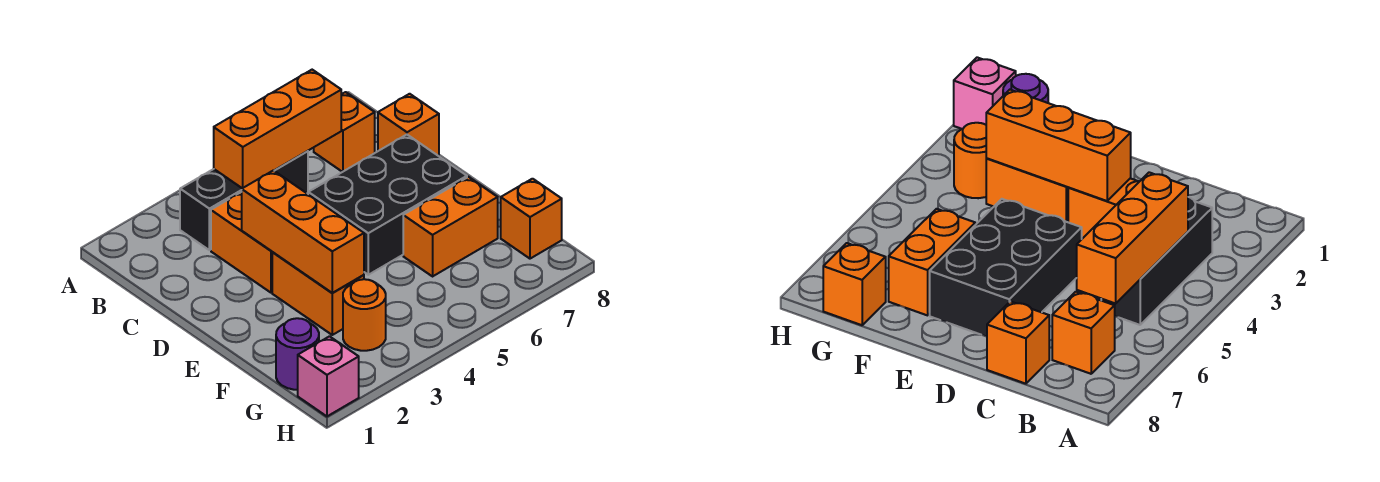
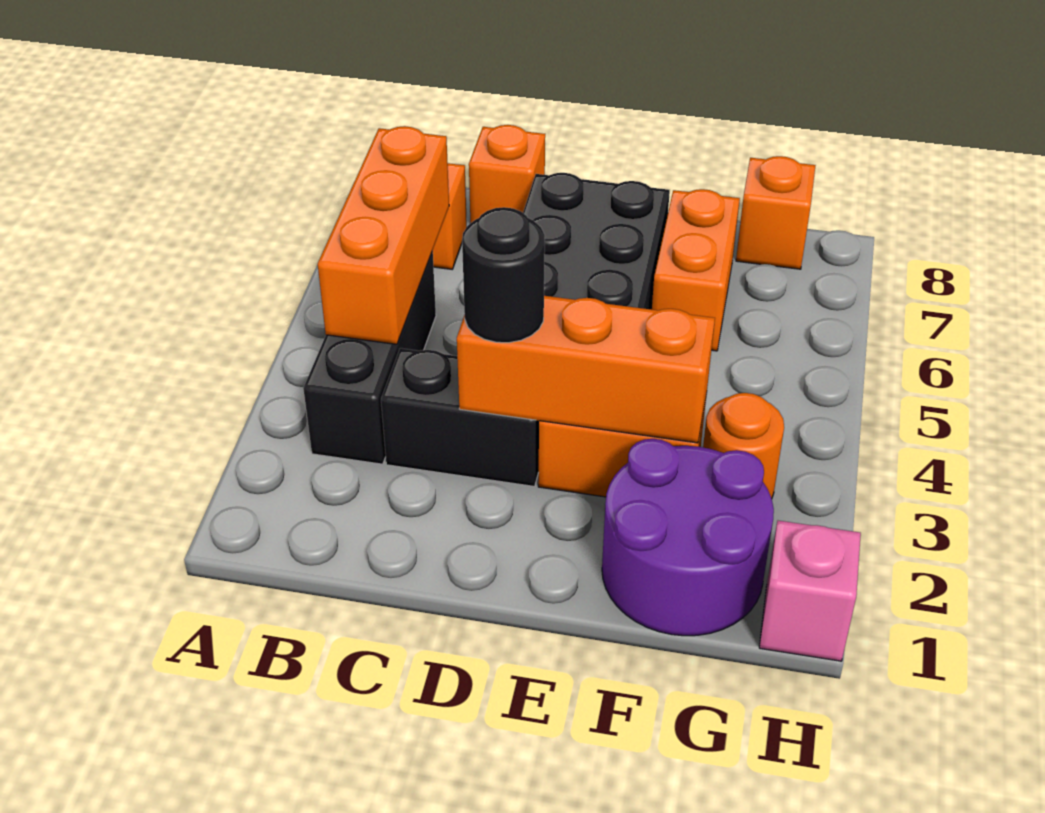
orange 1x2 brick [211,192,272,293] -> black 1x2 brick [381,348,539,486]
none -> black 1x1 round brick [462,207,545,343]
purple 1x1 round brick [276,318,319,390] -> purple 2x2 round brick [602,439,774,636]

